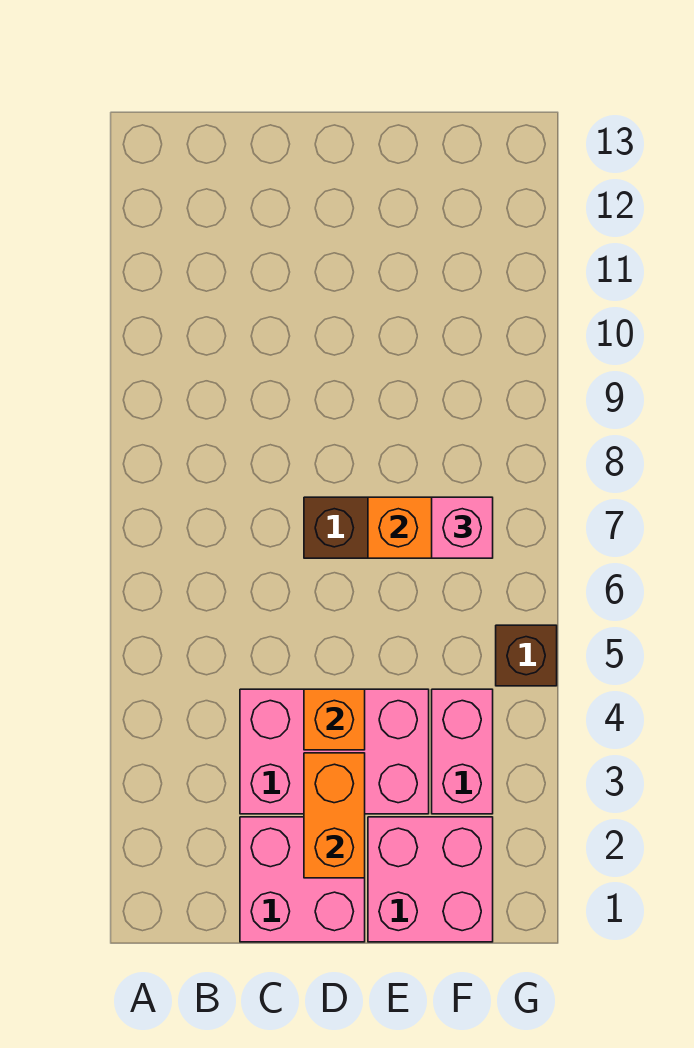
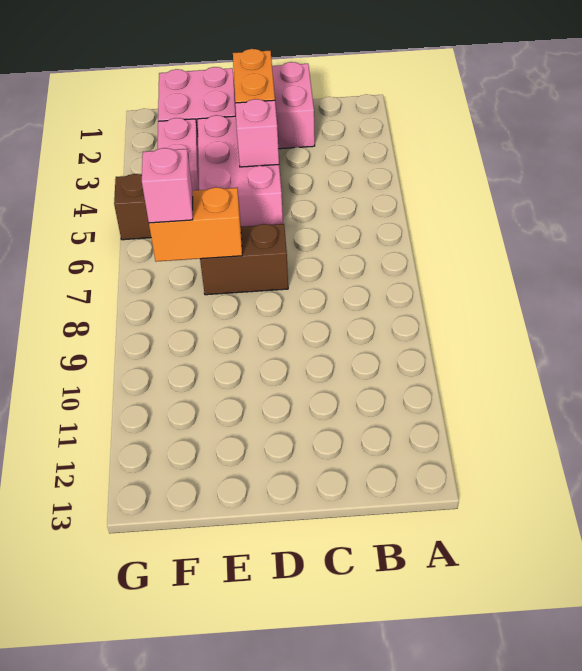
pink 2x3 brick [240,689,429,814] -> pink 2x3 brick turned to [198,115,283,227]
orange 1x1 brick [304,689,365,750] -> pink 1x1 brick [235,99,279,167]

